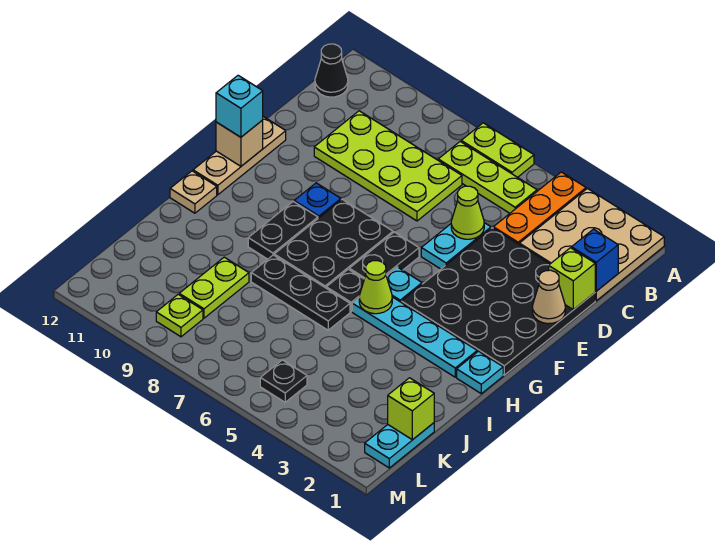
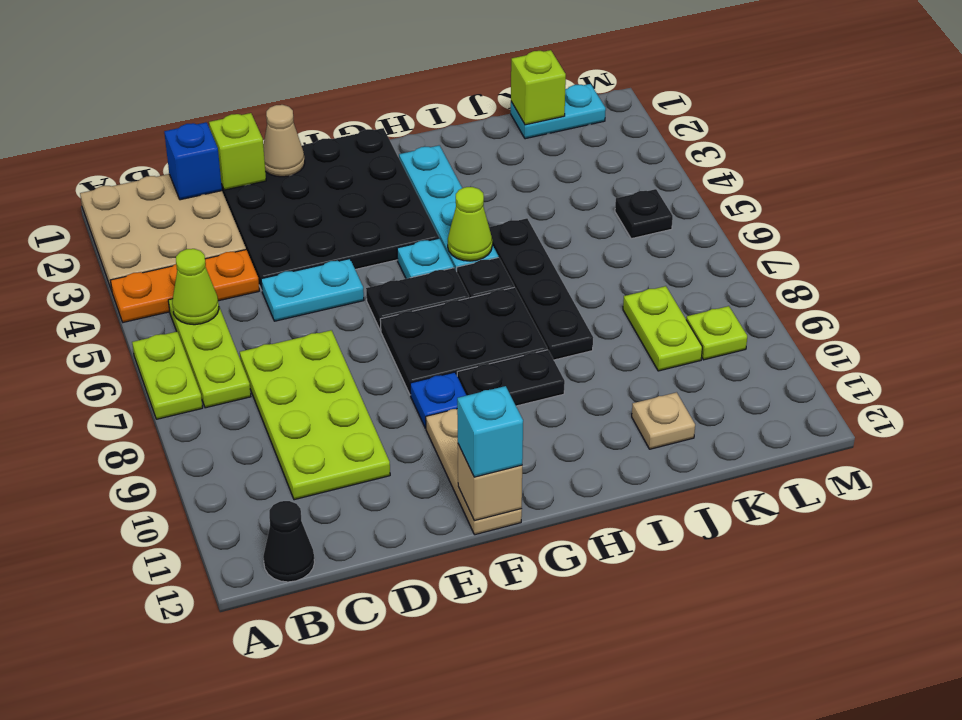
lime 1x1 cone [451,186,484,239] -> lime 1x1 cone moved to [172,249,219,325]
tan 1x3 plate [193,117,286,195] -> tan 1x3 plate turned to [426,409,522,535]
cyan 1x1 plate [457,351,503,394] -> none
tan 1x1 plate [170,171,217,213] -> tan 1x1 plate moved to [632,392,695,449]
black 1x3 plate [251,255,350,330] -> black 1x4 plate [489,218,593,360]
lime 1x2 plate [179,257,249,318] -> lime 1x2 plate turned to [623,286,702,371]

